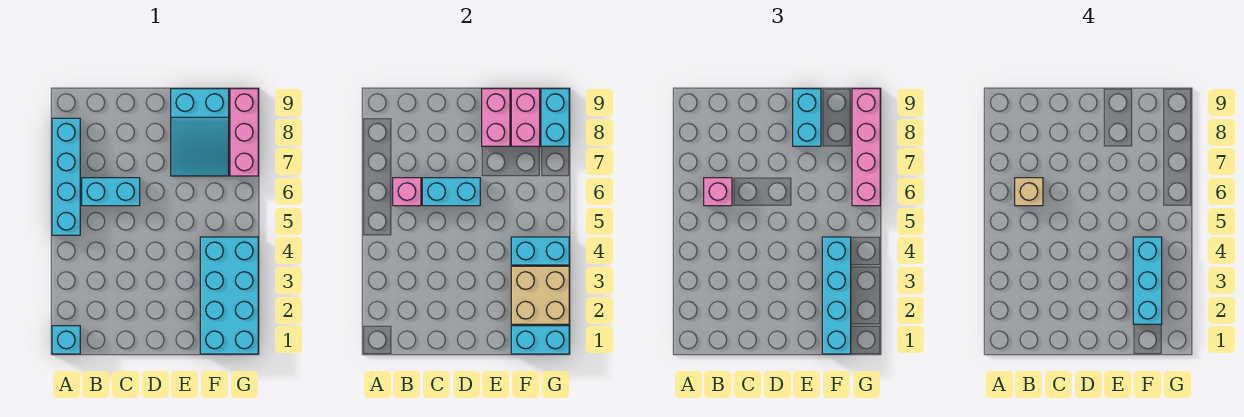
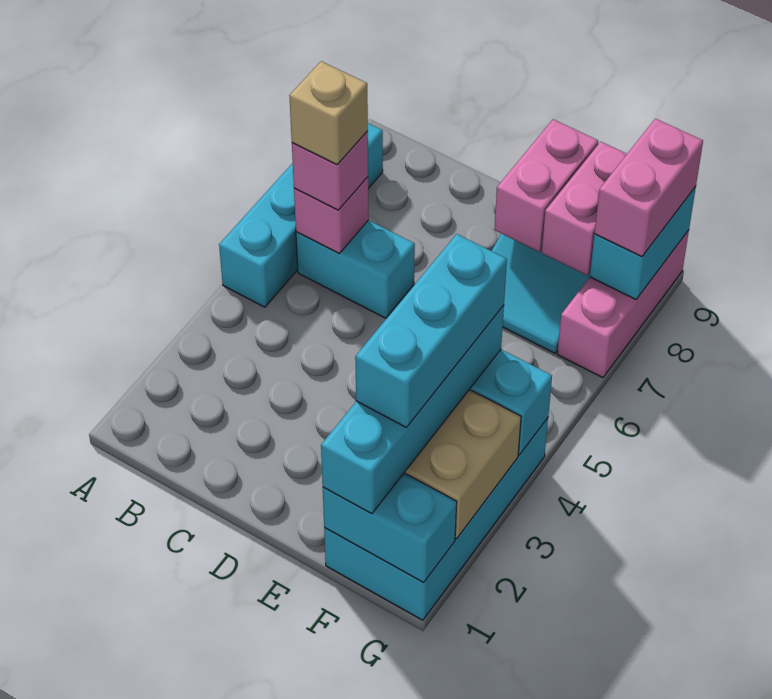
cyan 1x1 brick [52,326,80,354] -> none
cyan 1x2 brick [422,178,480,206] -> none
cyan 1x2 brick [793,89,821,146] -> none
pink 1x4 brick [852,89,880,206] -> pink 1x2 brick [595,119,703,257]

